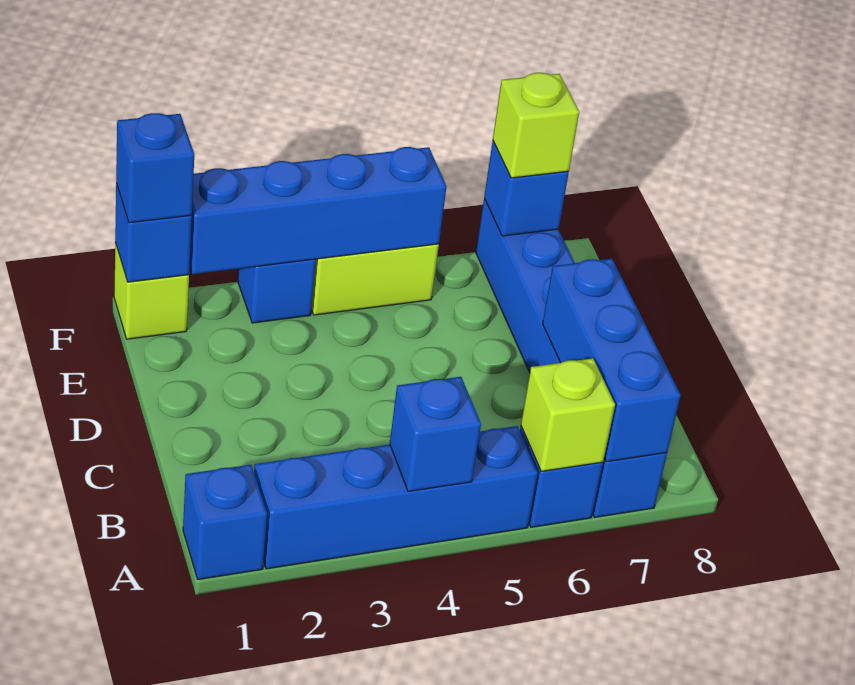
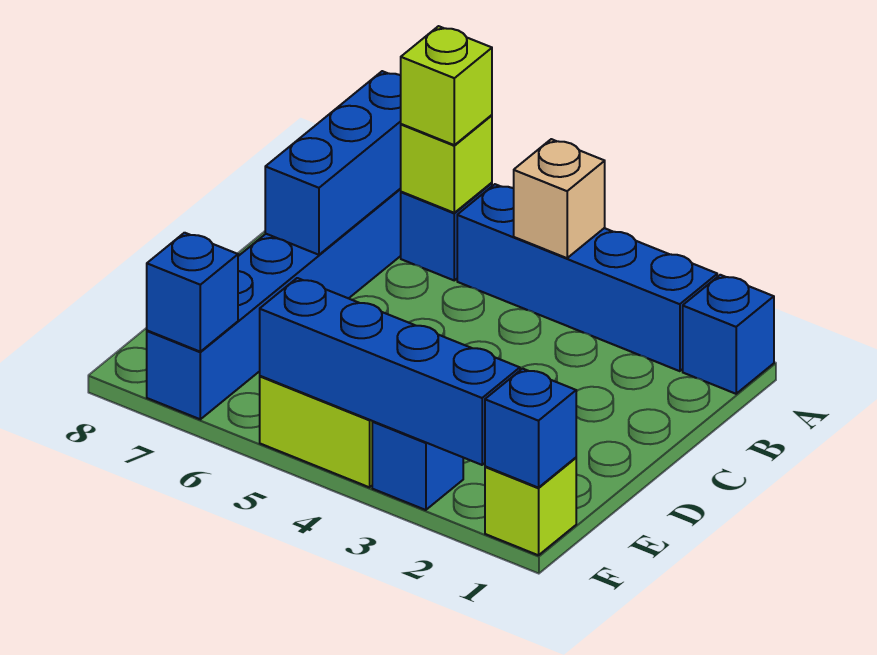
blue 1x1 brick [390,377,481,491] -> tan 1x1 brick [514,139,605,258]
blue 1x1 brick [116,113,194,223] -> none
lime 1x1 brick [493,73,579,178] -> lime 1x1 brick moved to [401,26,492,145]

